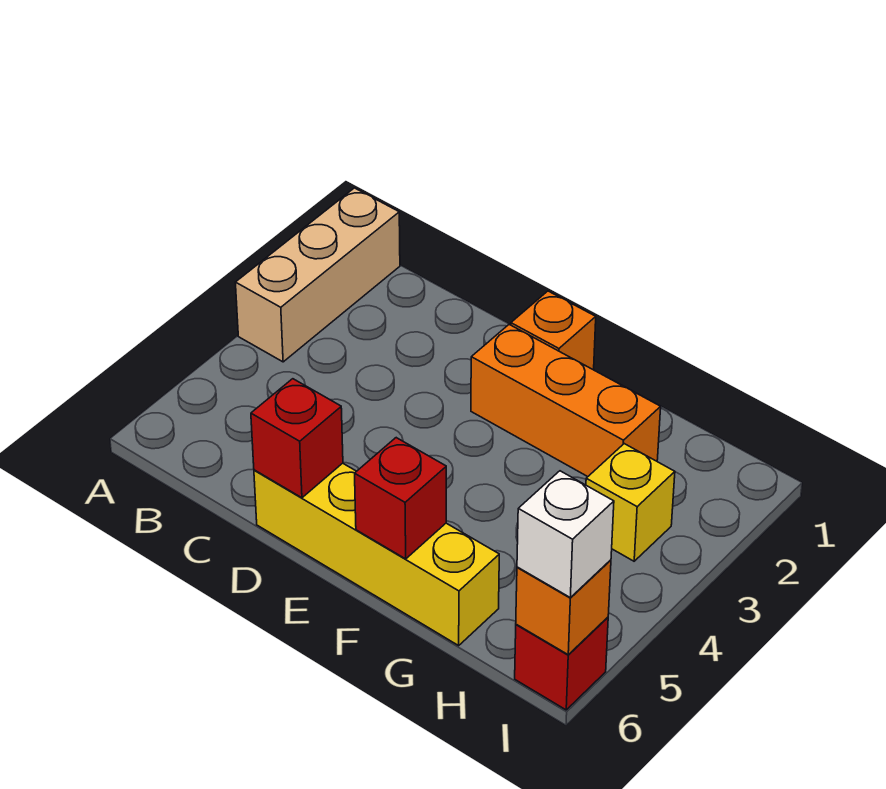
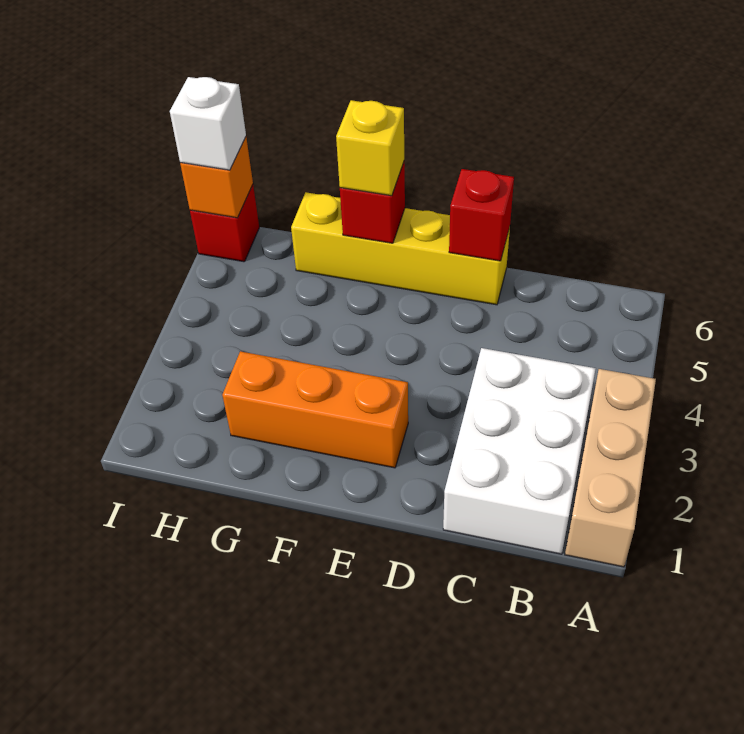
none -> white 2x3 brick [443,348,596,554]
orange 1x1 brick [511,291,596,370] -> none
yellow 1x1 brick [586,444,675,561] -> yellow 1x1 brick moved to [336,100,404,196]

